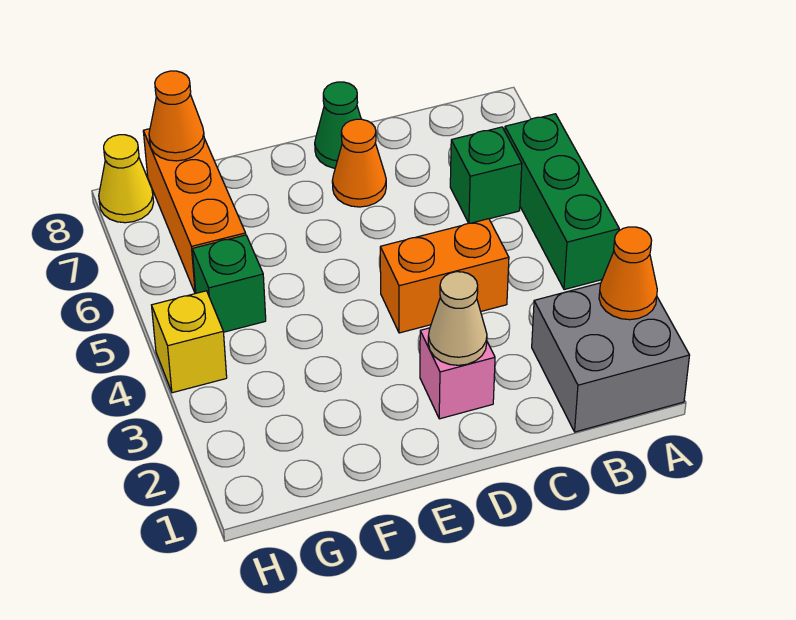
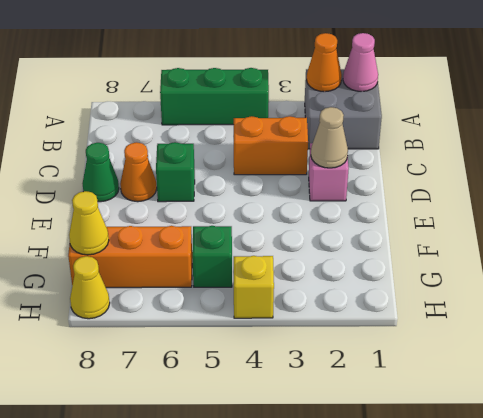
none -> pink 1x1 cone [343,33,378,92]
green 1x1 brick [450,127,522,223] -> green 1x1 brick moved to [156,142,195,202]
orange 1x2 brick [380,219,509,333] -> orange 1x2 brick turned to [234,116,308,175]
orange 1x1 cone [149,71,204,161] -> yellow 1x1 cone [69,191,109,255]

